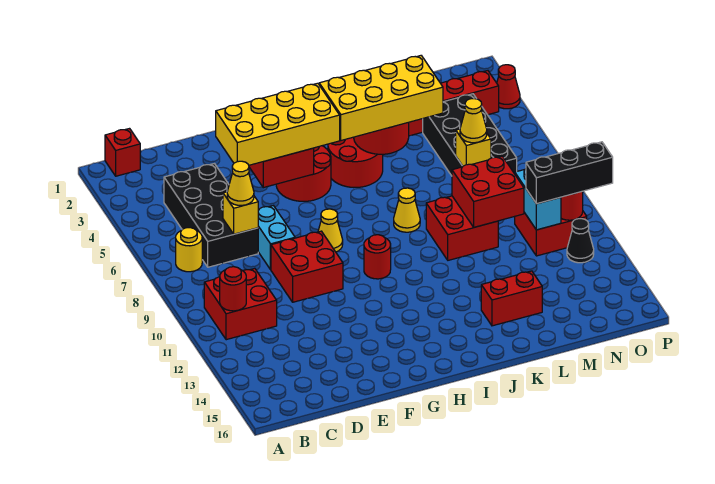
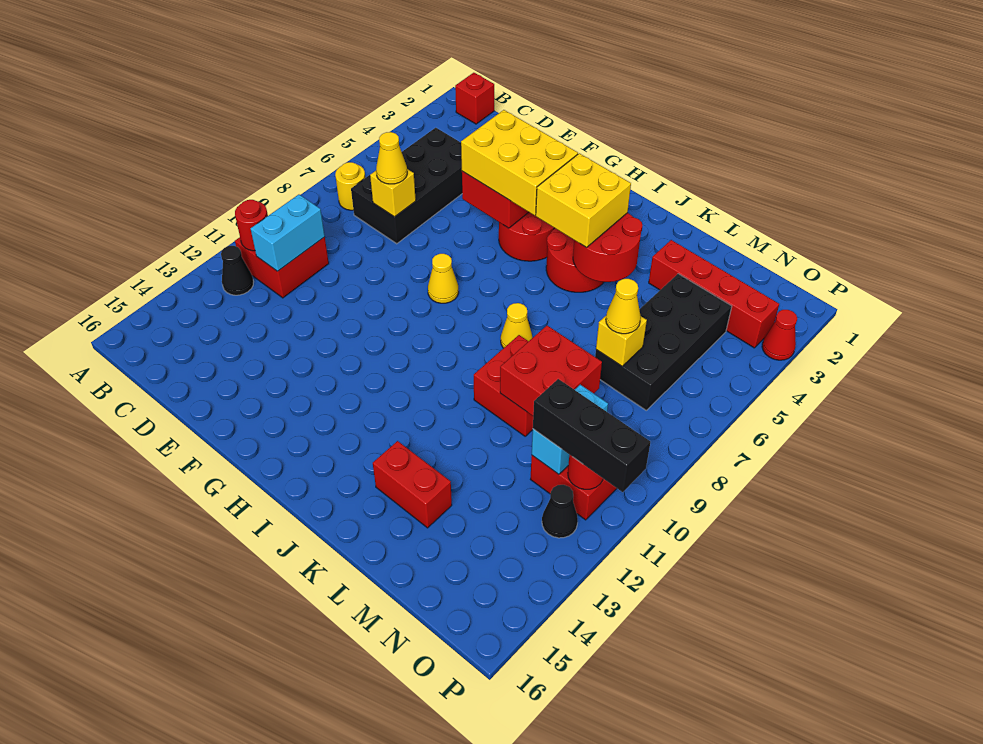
none -> black 1x1 cone [221,246,254,295]
yellow 2x4 brick [216,83,340,165] -> yellow 2x3 brick [461,110,578,215]
cyan 1x2 brick [258,206,295,270] -> cyan 1x2 brick moved to [251,195,325,271]
red 2x2 brick [271,231,343,302] -> none
red 1x1 round brick [364,235,391,279] -> none
yellow 2x4 brick [319,56,443,140] -> yellow 2x2 brick [536,153,631,248]

